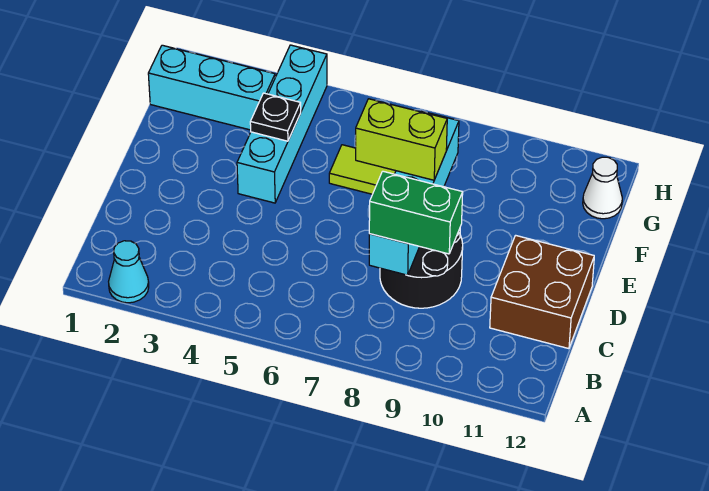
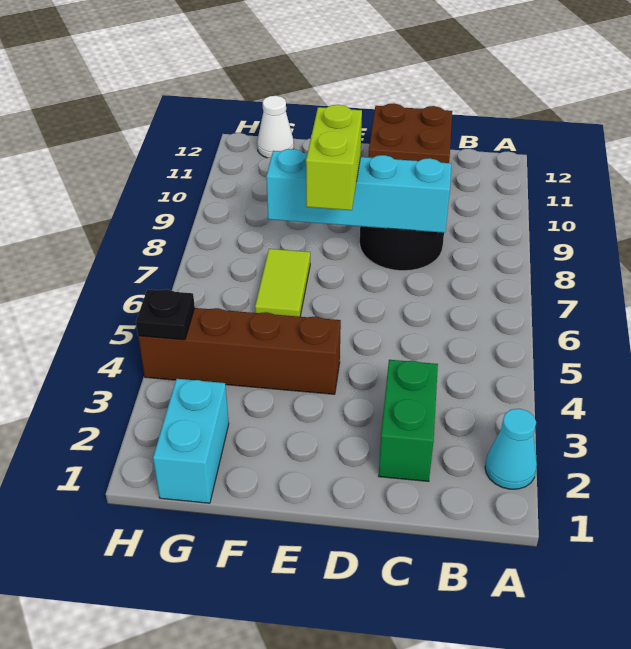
green 1x2 brick [369,171,463,254] -> green 1x2 brick moved to [379,360,438,481]
cyan 1x4 brick [237,45,327,203] -> brown 1x4 brick [138,308,341,394]
black 1x1 plate [250,93,301,141] -> black 1x1 plate moved to [136,289,195,340]
cyan 1x3 brick [148,45,275,130] -> cyan 1x2 brick [153,379,229,503]

